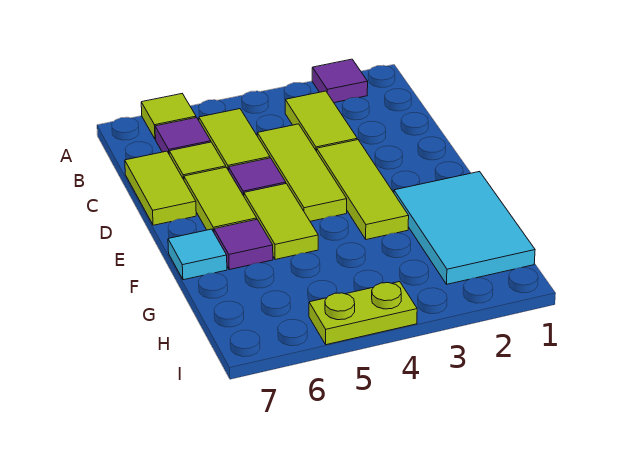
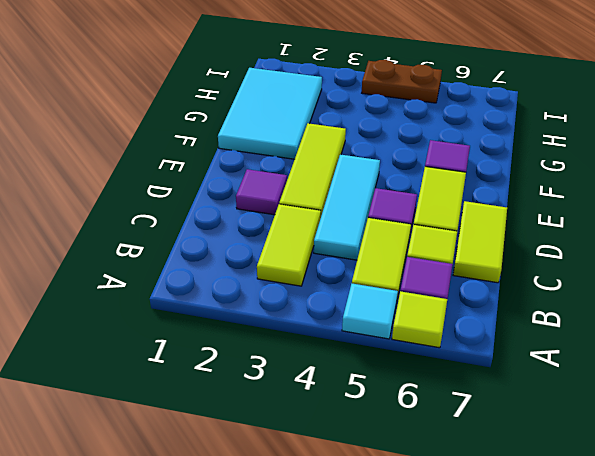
purple 1x1 tile [312,59,368,103] -> purple 1x1 tile moved to [236,169,287,215]
lime 1x3 tile [257,124,347,221] -> cyan 1x3 tile [314,155,380,260]
lime 1x2 tile [244,184,318,260] -> none
cyan 1x1 tile [168,229,227,280] -> cyan 1x1 tile moved to [342,283,398,339]
lime 1x2 plate [309,282,417,345] -> brown 1x2 plate [362,60,442,103]

